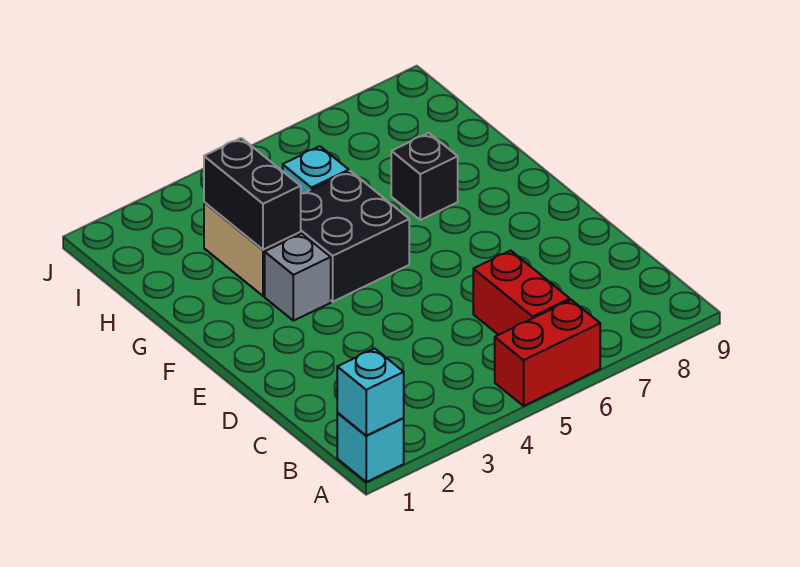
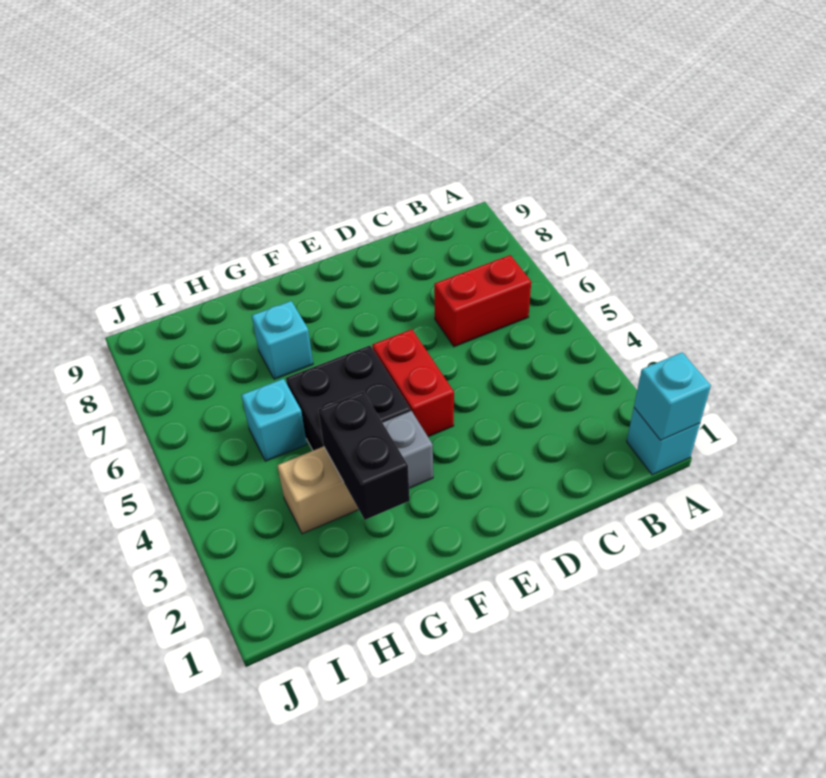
red 1x2 brick [495,300,600,406] -> red 1x2 brick moved to [372,329,454,437]
black 1x2 brick [204,138,301,250] -> black 1x2 brick turned to [318,392,410,520]
black 1x1 brick [391,133,458,220] -> cyan 1x1 brick [252,301,313,379]

